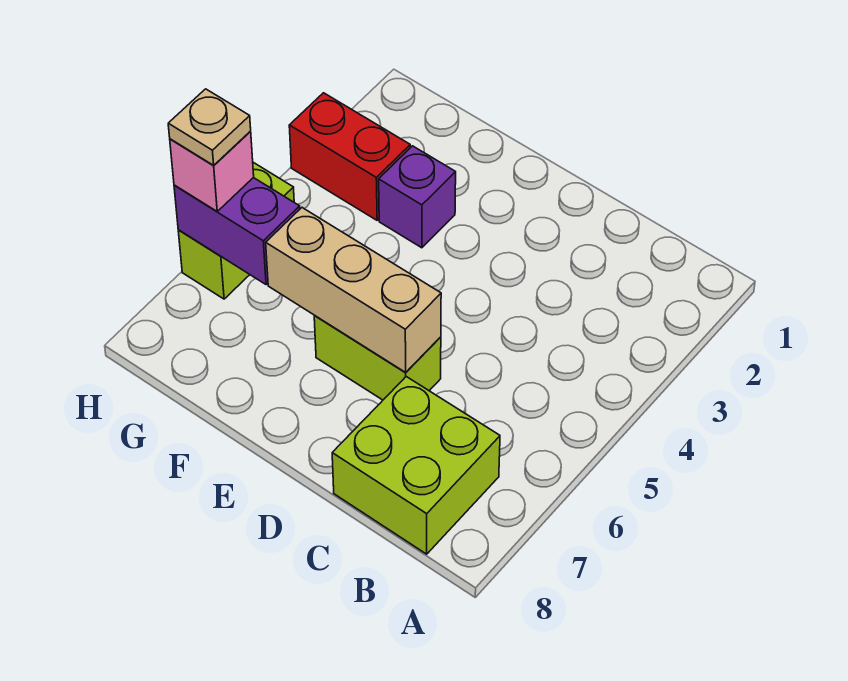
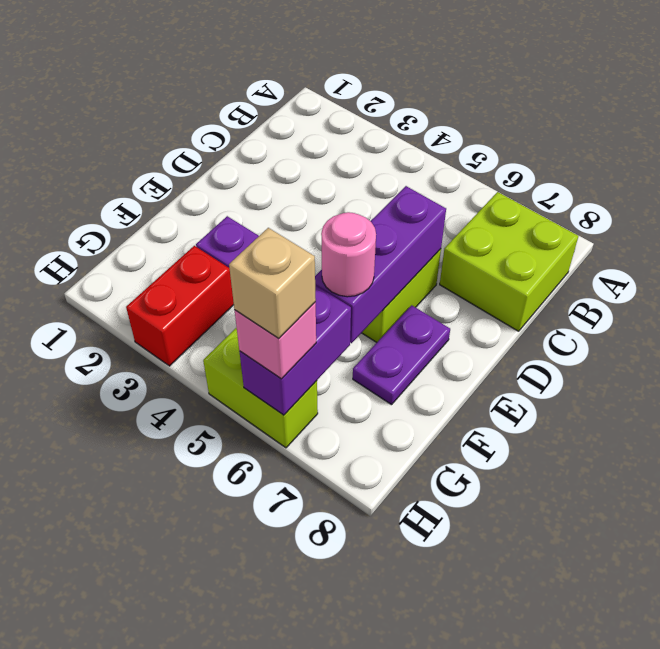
tan 1x3 brick [266,208,441,373] -> purple 1x3 brick [315,186,446,343]
none -> purple 1x2 plate [353,305,450,405]
none -> pink 1x1 round brick [321,212,376,297]
tan 1x1 plate [168,89,251,166] -> tan 1x1 brick [229,228,316,338]

